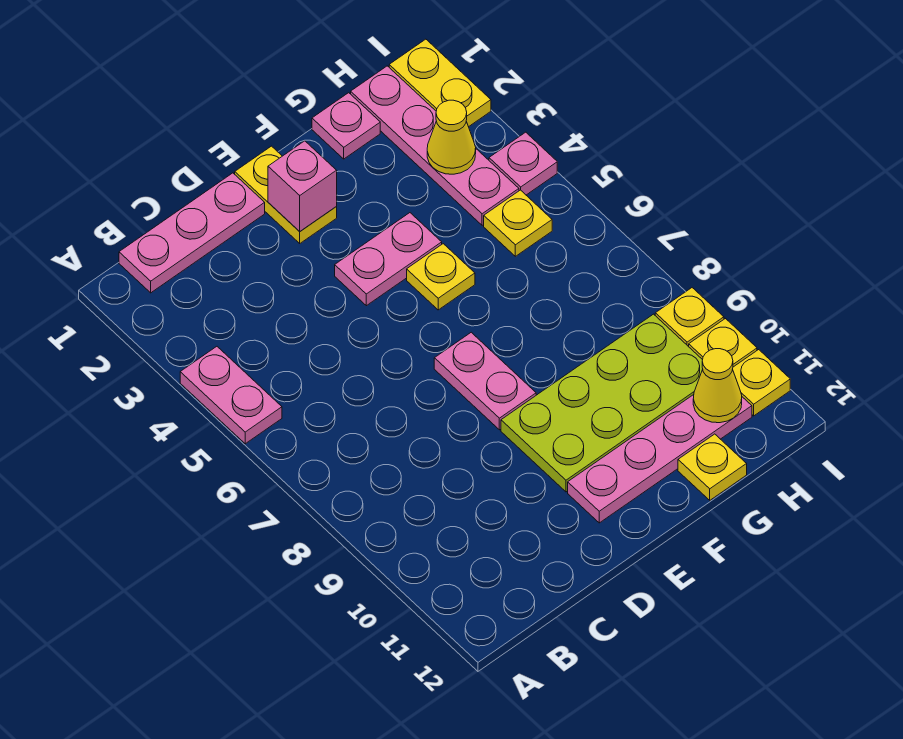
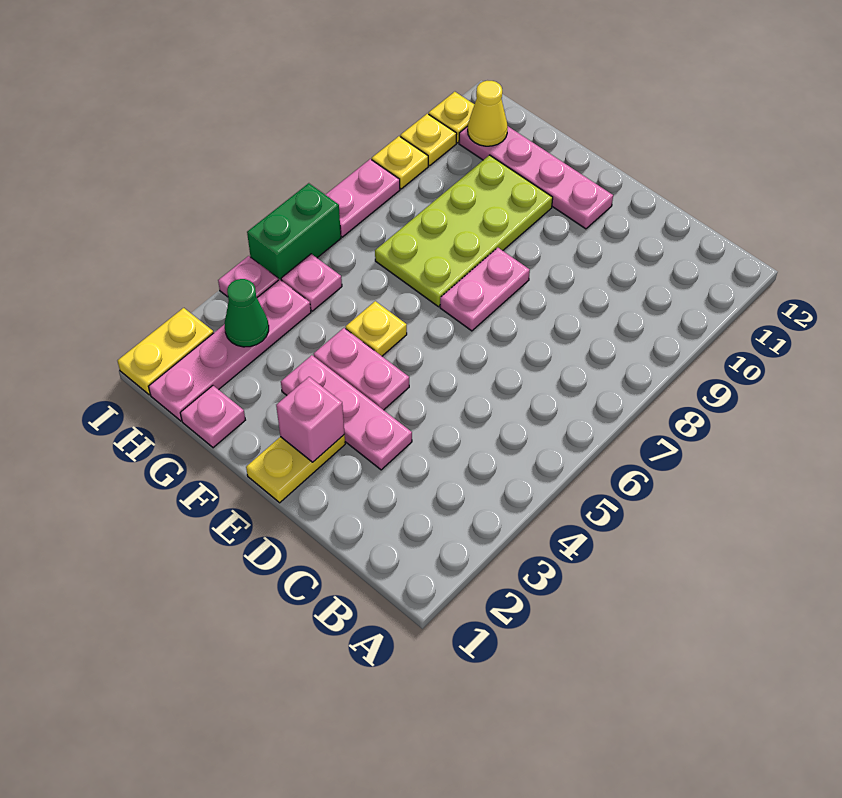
pink 1x2 plate [180,347,282,444] -> pink 1x2 plate moved to [326,159,400,237]
pink 1x3 plate [119,173,265,293] -> pink 1x3 plate moved to [281,355,412,470]
lime 2x4 plate [501,314,703,492] -> lime 2x4 plate turned to [375,155,553,307]
yellow 1x1 plate [678,434,747,500] -> none
yellow 1x1 cone [427,100,476,174] -> green 1x1 cone [225,279,269,347]
yellow 1x1 plate [484,190,552,256] -> pink 1x1 plate [281,254,342,311]
none -> green 1x2 brick [247,183,341,280]

